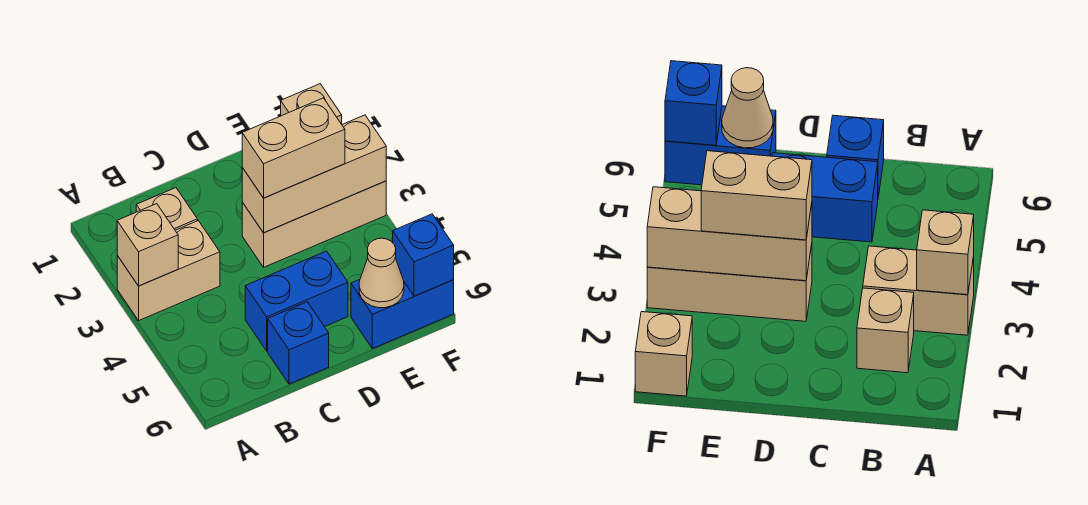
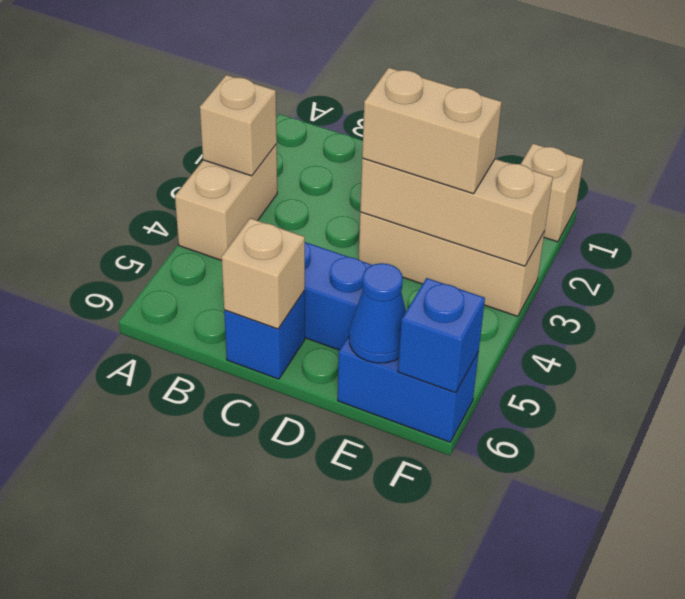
tan 1x2 brick [117,221,220,320] -> tan 1x2 brick turned to [175,144,277,261]
tan 1x1 brick [136,188,197,230] -> tan 1x1 brick moved to [222,218,305,329]
tan 1x1 cone [359,238,404,308] -> blue 1x1 cone [349,263,406,363]

